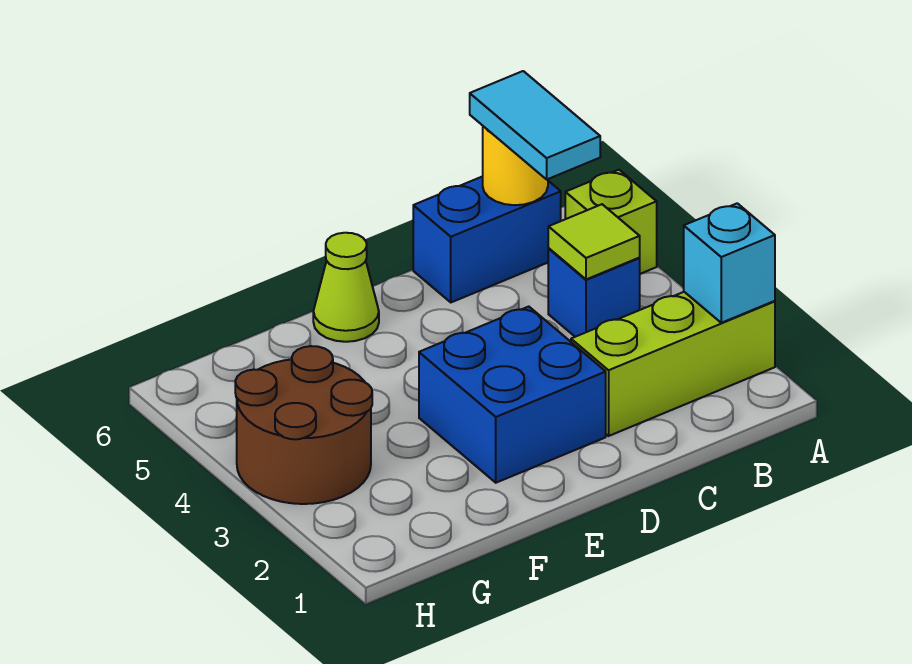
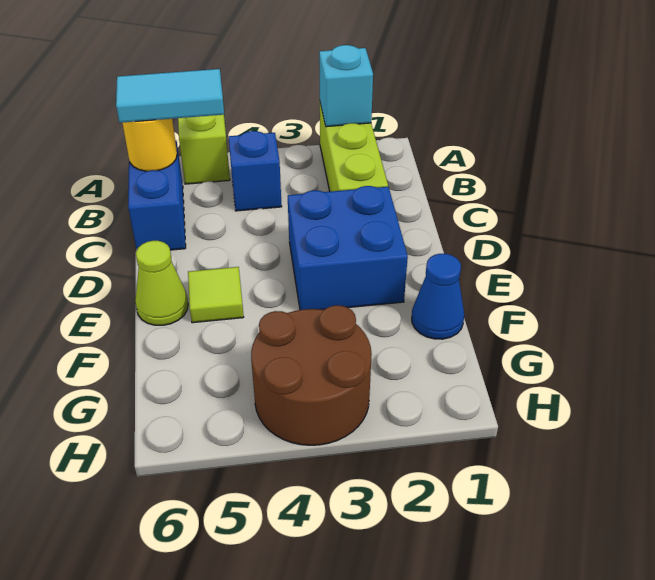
lime 1x1 tile [548,204,640,279] -> lime 1x1 tile moved to [188,267,244,323]
none -> blue 1x1 cone [412,254,464,339]

